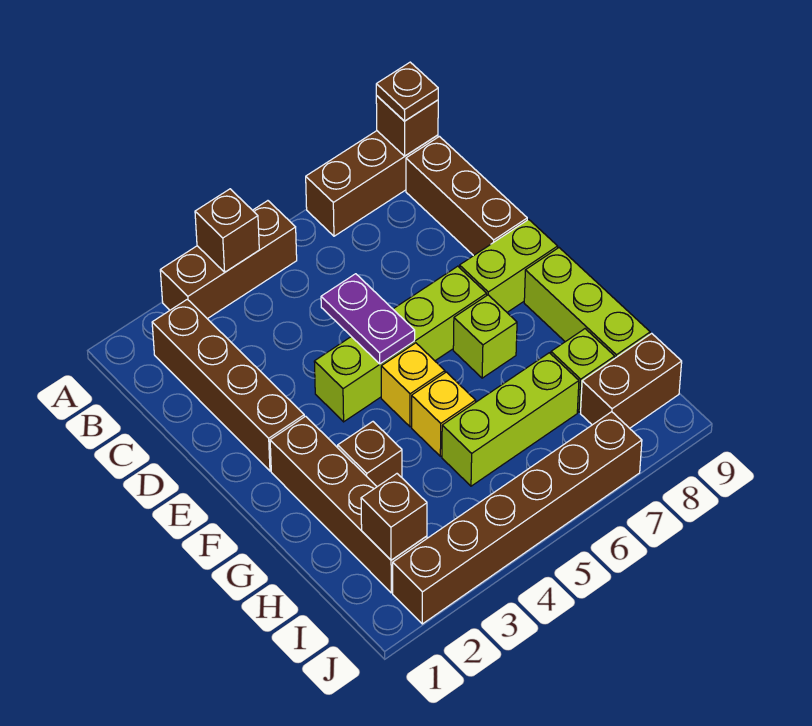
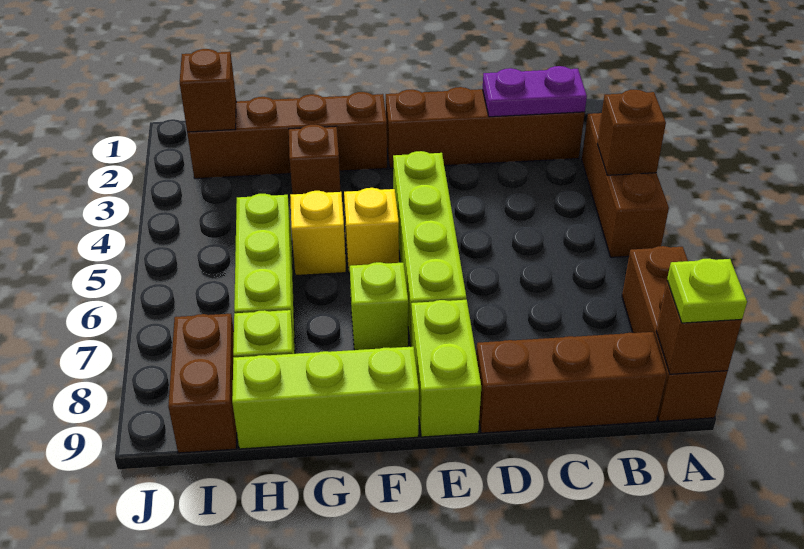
brown 1x1 plate [376,62,438,121] -> lime 1x1 plate [667,259,747,323]
purple 1x2 plate [321,274,415,364] -> purple 1x2 plate moved to [483,66,587,117]
brown 1x6 brick [393,412,642,624] -> none

